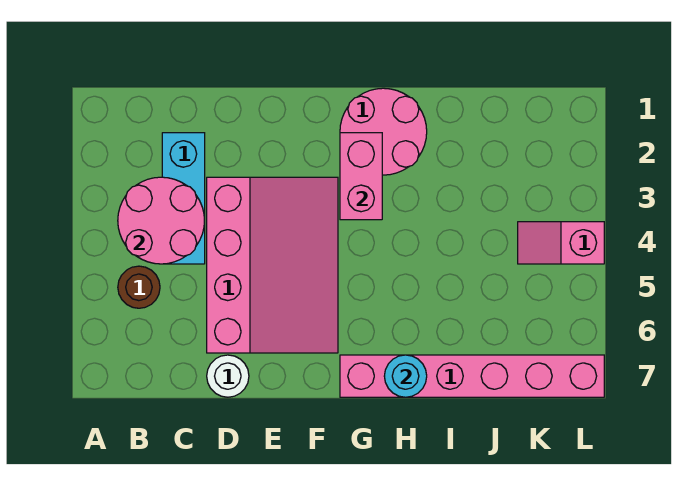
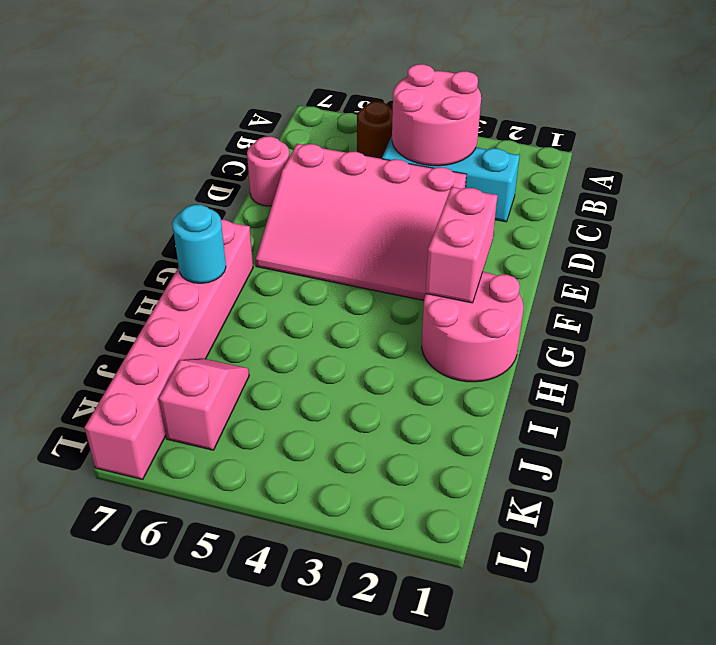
white 1x1 round brick [207,355,249,397] -> pink 1x1 round brick [247,137,289,206]
pink 1x2 brick [340,133,382,220] -> pink 1x2 brick turned to [426,187,498,303]
pink 1x2 slope [518,222,604,264] -> pink 1x2 slope moved to [159,359,249,450]

